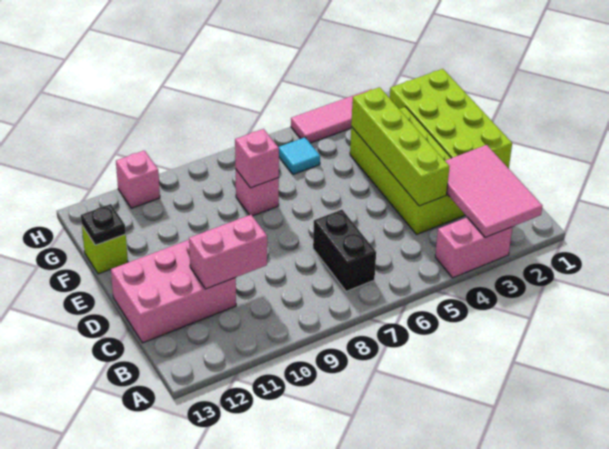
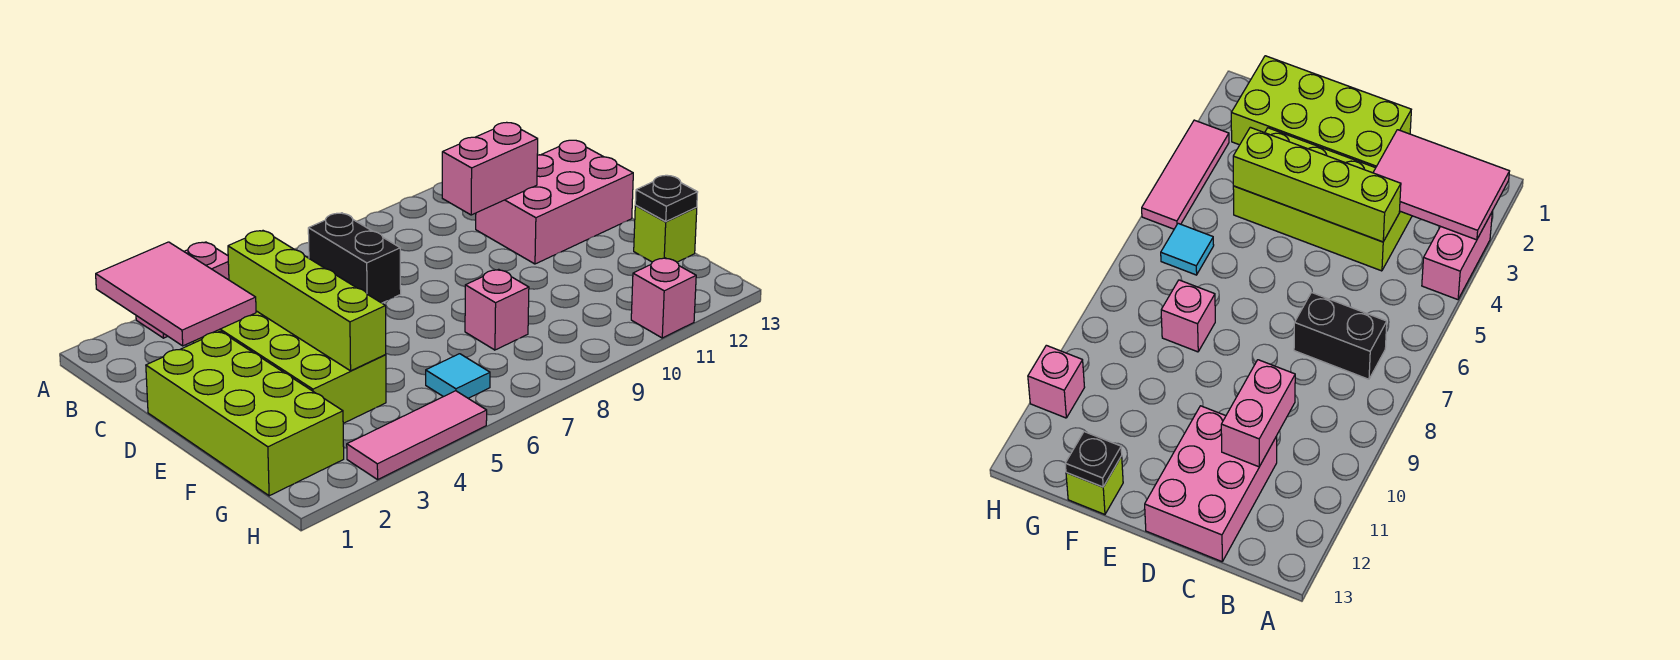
pink 1x1 brick [235,129,279,188] -> none

